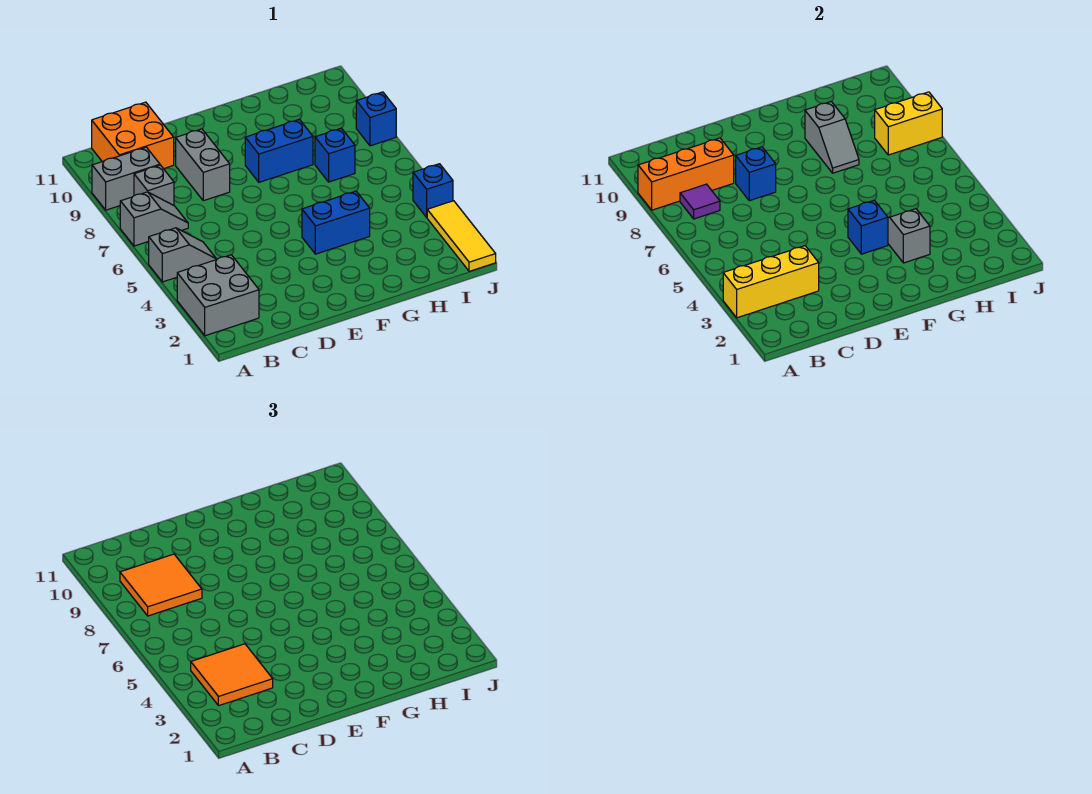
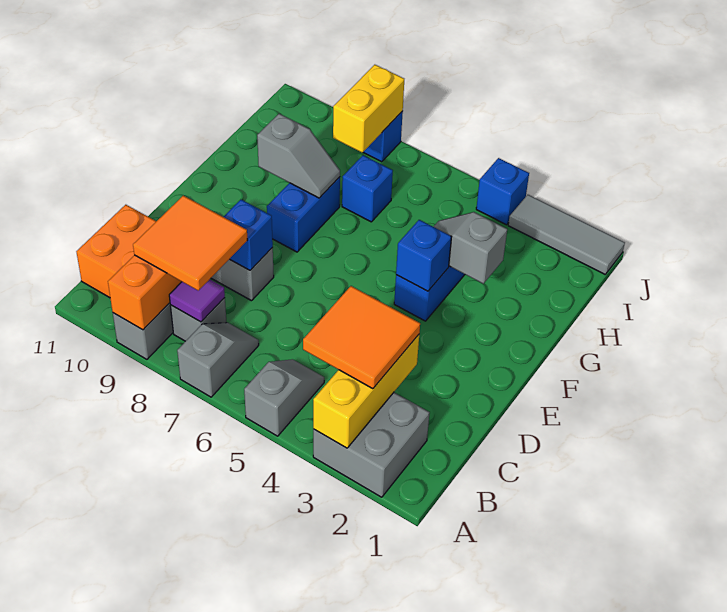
yellow 1x3 tile [427,201,496,271] -> grey 1x3 tile [508,195,625,274]

